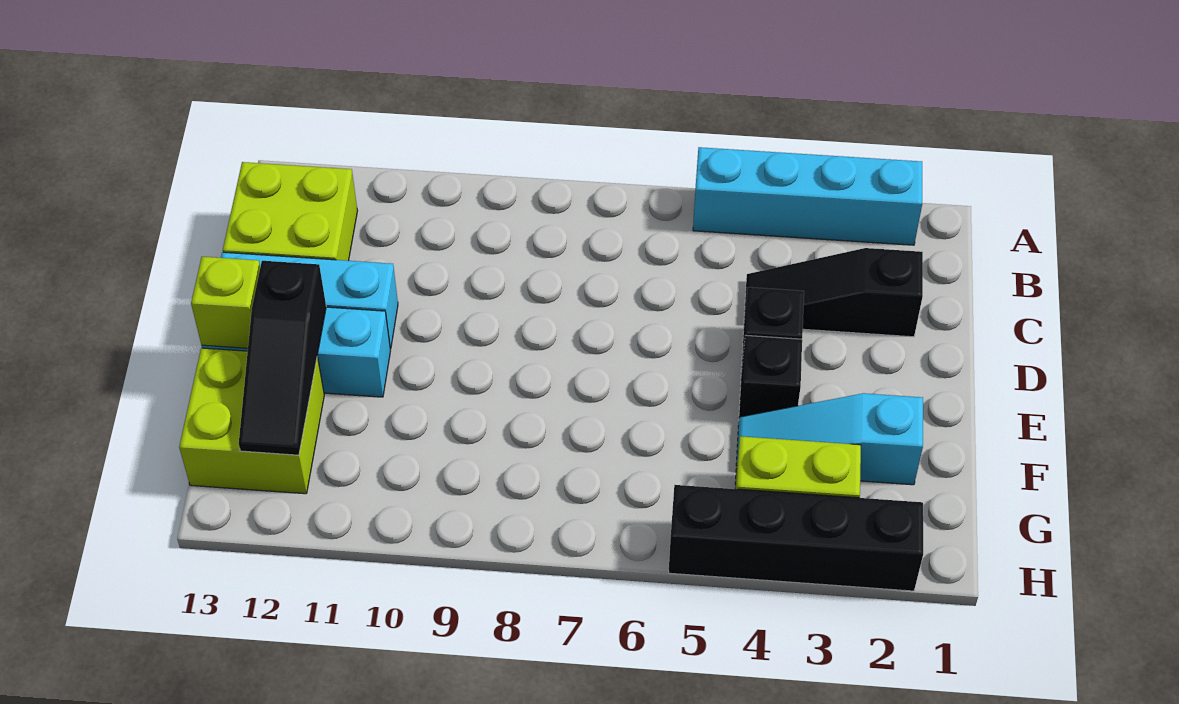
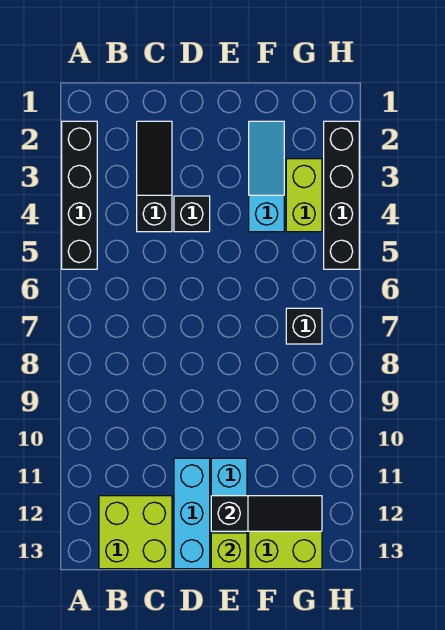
cyan 1x4 brick [693,147,922,245] -> black 1x4 brick [62,121,97,269]
black 1x3 slope [744,248,923,337] -> black 1x3 slope turned to [137,121,172,232]
black 1x1 brick [739,335,802,417] -> black 1x1 brick moved to [286,308,322,344]
cyan 1x3 slope [736,393,923,485] -> cyan 1x3 slope turned to [249,121,284,232]

